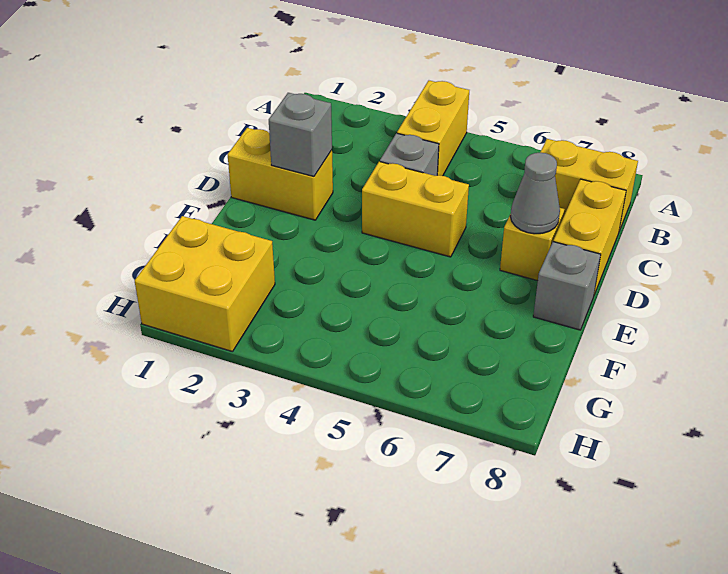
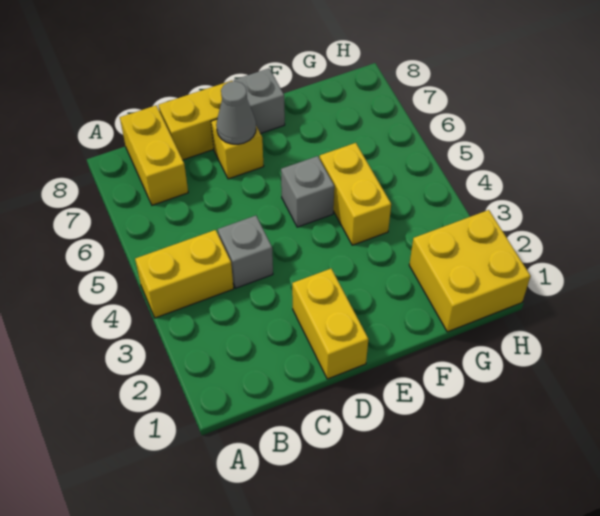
grey 1x1 brick [269,93,332,176] -> grey 1x1 brick moved to [281,156,334,227]
yellow 1x2 brick [362,162,469,257] -> yellow 1x2 brick moved to [320,143,391,245]

